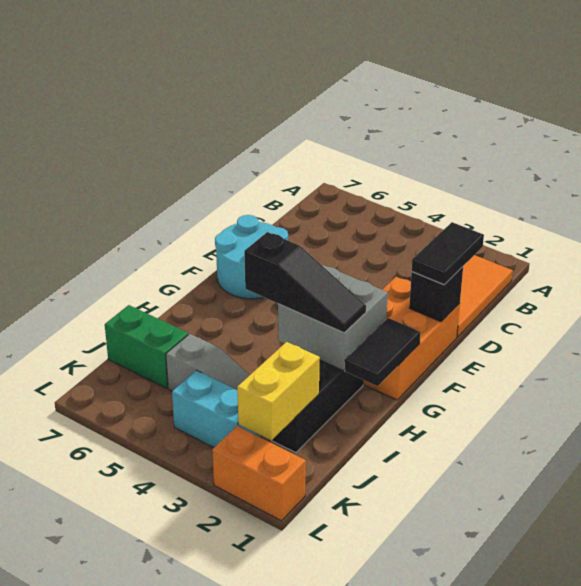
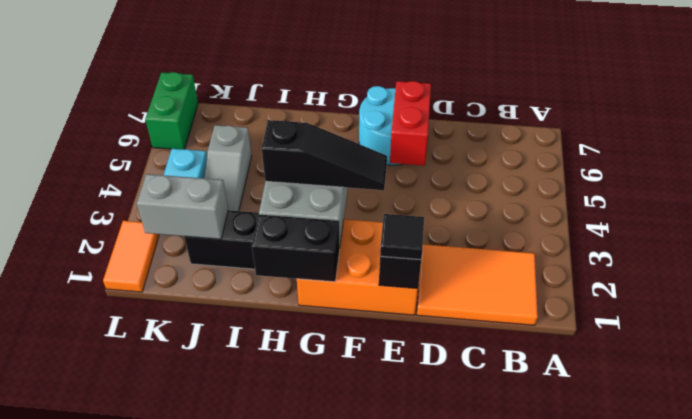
black 1x2 tile [412,222,484,285] -> black 1x1 tile [380,214,424,260]
none -> red 1x2 brick [390,81,431,166]
black 1x2 tile [345,318,421,386] -> black 1x2 brick [252,215,340,282]
black 1x3 slope [244,232,366,333] -> black 1x3 slope turned to [262,120,387,190]
yellow 1x2 brick [237,342,320,441] -> grey 1x2 brick [137,174,228,239]
green 1x2 brick [105,305,188,388] -> green 1x2 brick moved to [145,72,198,149]
orange 1x2 brick [212,426,306,521] -> orange 1x2 tile [103,221,159,292]

